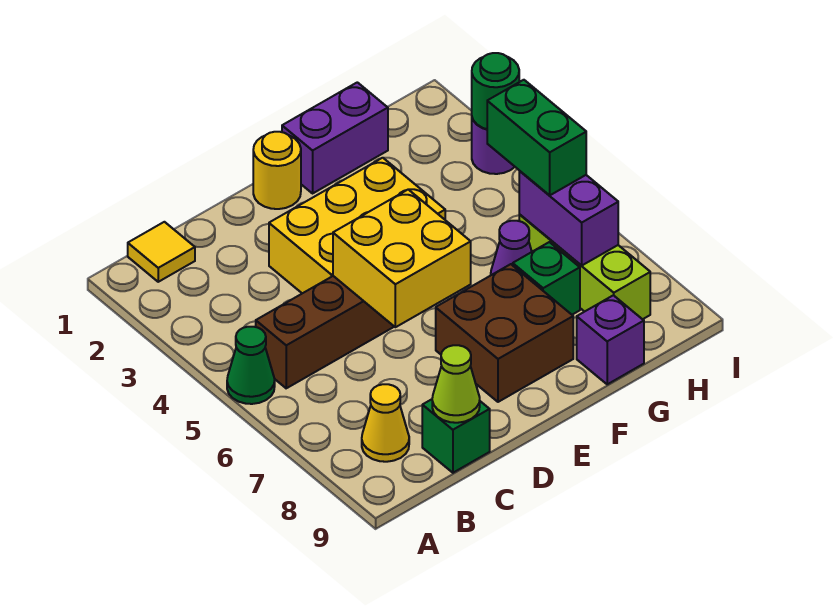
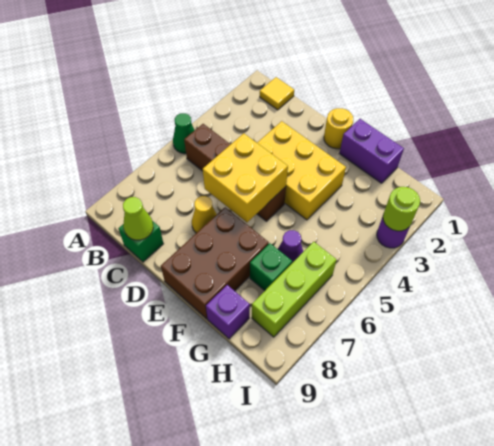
yellow 1x1 cone [362,384,409,462] -> yellow 1x1 cone moved to [192,196,217,233]
brown 2x2 brick [436,264,573,402] -> brown 2x3 brick [161,207,269,319]
green 1x2 brick [487,80,586,195] -> none
purple 1x2 brick [519,171,618,266] -> none
green 1x1 round brick [472,53,519,129] -> lime 1x1 round brick [383,187,420,231]

